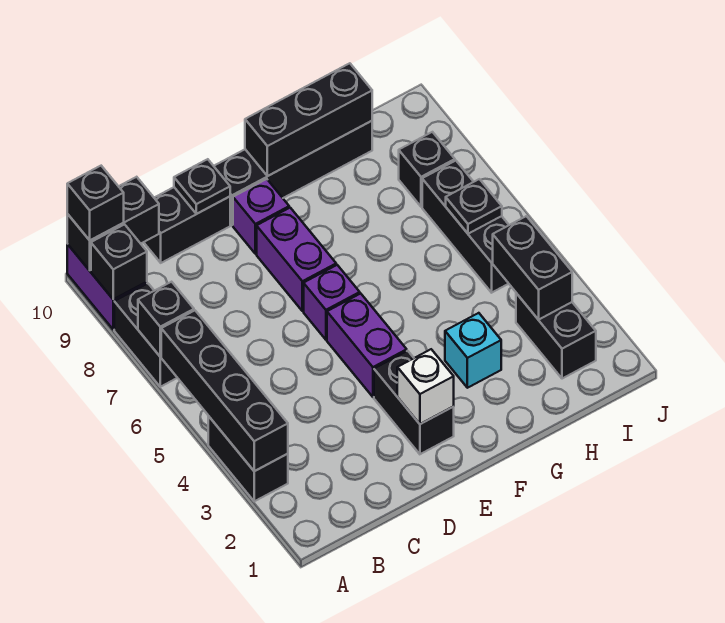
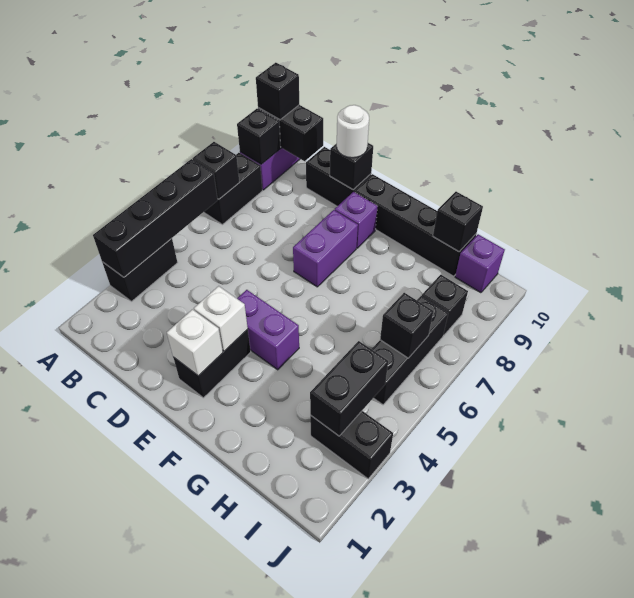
black 1x1 plate [174,159,230,214] -> black 1x1 brick [330,143,373,190]
none -> white 1x1 round brick [337,105,369,158]
none -> white 1x1 brick [194,286,248,351]
purple 1x2 brick [327,294,407,397] -> purple 1x2 brick turned to [237,290,299,370]
purple 1x1 brick [304,265,360,340] -> purple 1x1 brick moved to [455,234,505,293]
black 1x3 brick [245,63,372,176] -> black 1x1 brick [433,192,483,252]
cyan 1x1 brick [445,313,501,388] -> none
black 1x2 brick [516,293,596,379] -> black 1x2 brick turned to [310,411,393,479]
black 1x1 plate [446,179,502,234] -> black 1x1 brick [380,293,433,358]

